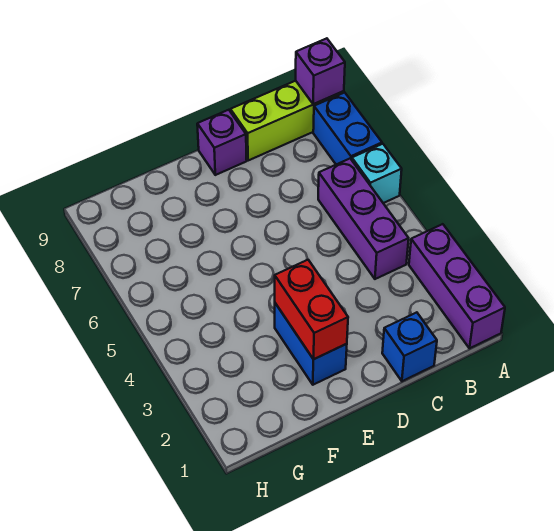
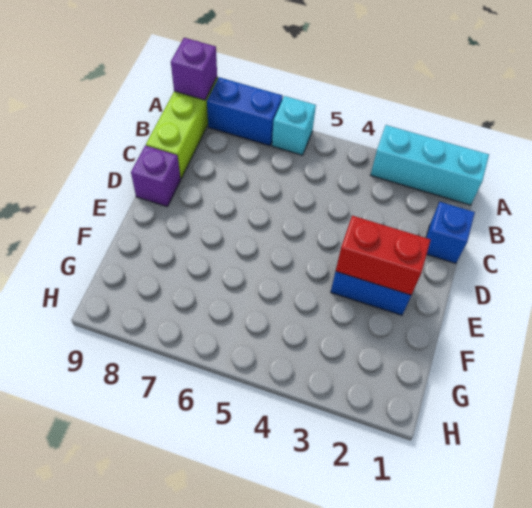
purple 1x3 brick [409,224,505,348] -> cyan 1x3 brick [371,125,489,205]
purple 1x3 brick [318,159,409,279] -> none

